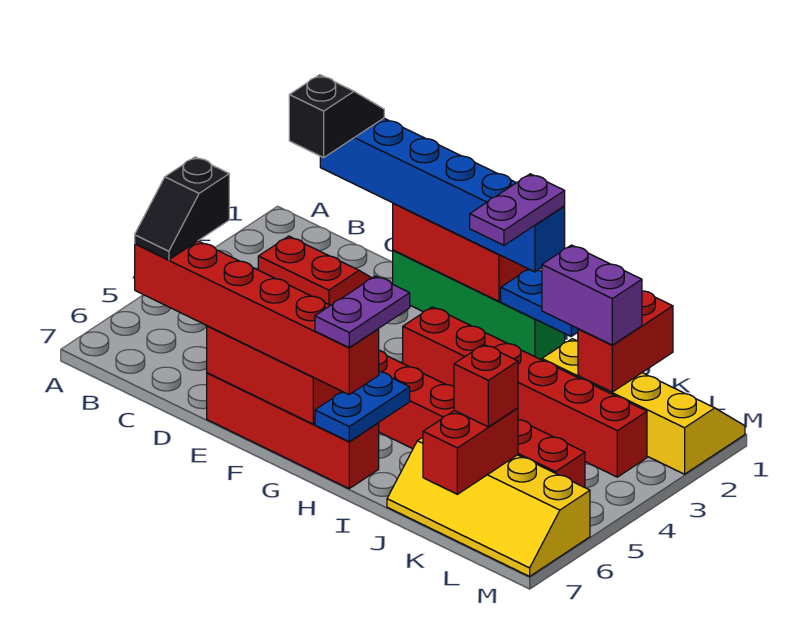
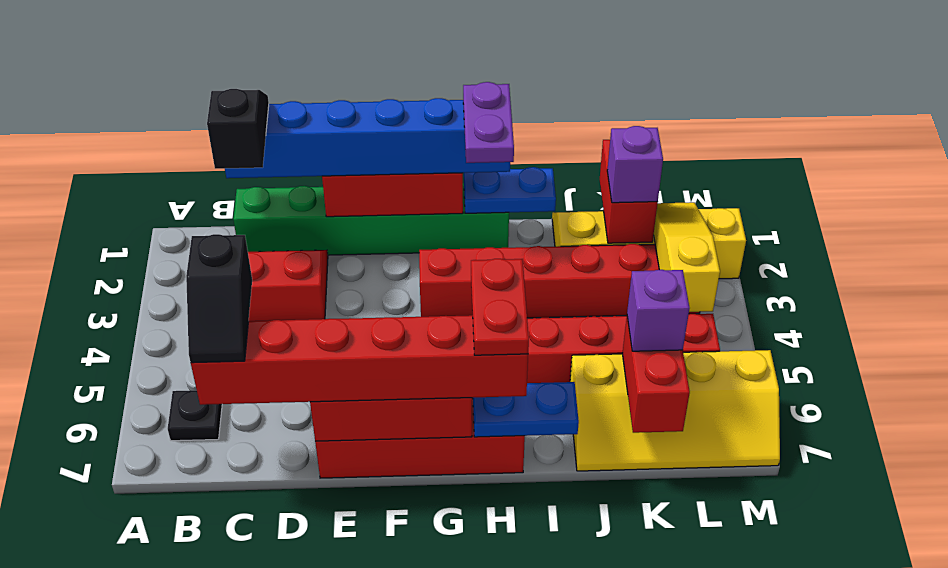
none -> black 1x1 plate [168,390,222,441]
green 1x4 brick [393,250,565,360] -> green 1x6 brick [233,184,509,255]
blue 1x2 plate [315,372,410,441] -> blue 1x2 plate turned to [473,382,579,437]
purple 1x2 plate [315,276,410,347] -> red 1x2 plate [471,259,529,355]
purple 1x2 brick [542,245,642,345] -> purple 1x1 brick [607,126,663,203]
red 1x1 brick [454,344,518,427] -> purple 1x1 brick [627,270,690,351]
none -> yellow 1x3 slope [654,202,720,312]

